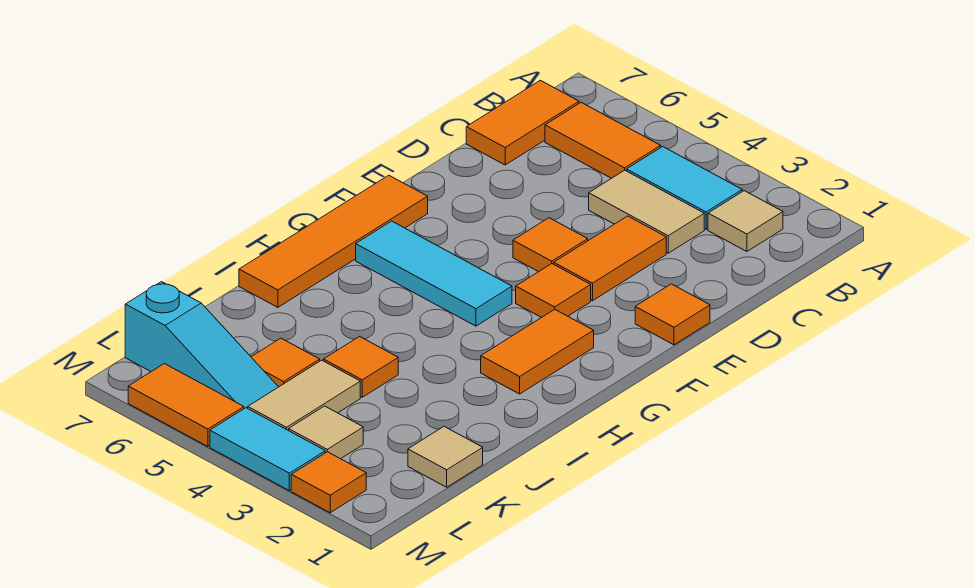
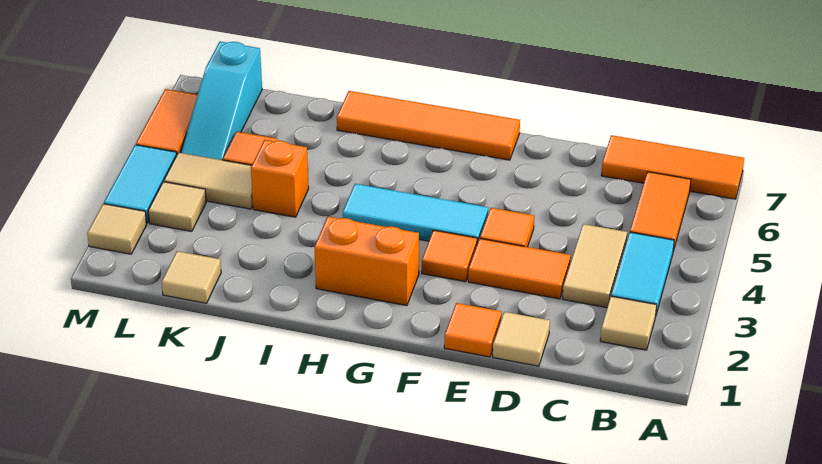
orange 1x2 tile [466,80,579,165] -> orange 1x3 tile [601,135,744,199]
none -> tan 1x1 tile [493,312,550,366]
orange 1x2 tile [481,309,594,394] -> orange 1x2 brick [314,216,419,306]
cyan 1x3 tile [356,221,512,326] -> cyan 1x3 tile turned to [343,184,488,244]
orange 1x1 tile [323,337,398,397] -> orange 1x1 brick [251,140,309,217]
orange 1x1 tile [291,452,366,513] -> tan 1x1 tile [87,204,147,254]

